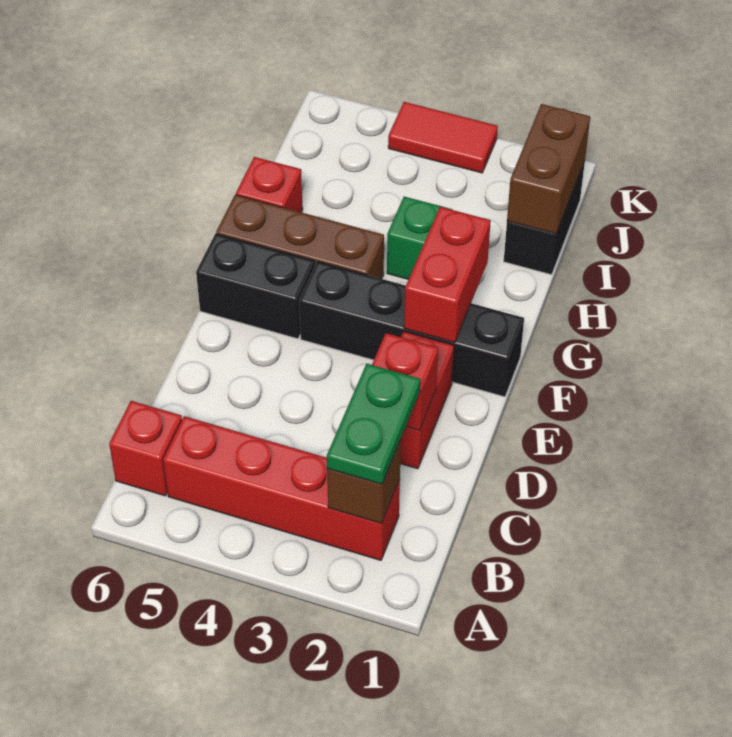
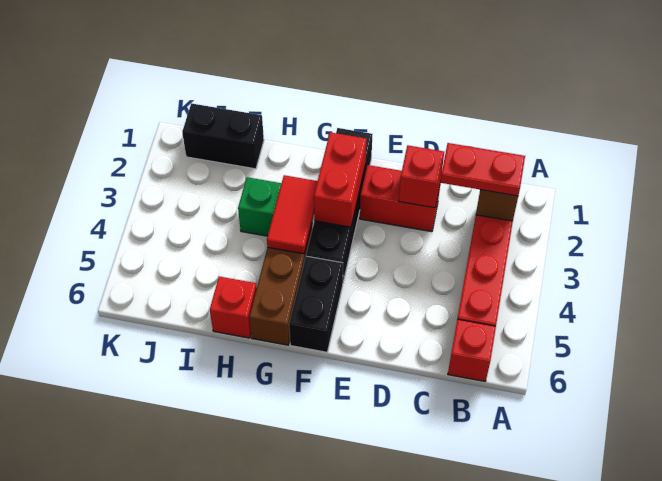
green 1x2 plate [327,364,420,484] -> red 1x2 plate [440,143,525,196]
red 1x2 brick [404,207,491,343] -> red 1x2 brick turned to [314,132,366,227]
brown 1x2 brick [507,104,590,234] -> none
red 1x2 tile [388,102,498,173] -> red 1x2 tile moved to [267,175,318,254]

